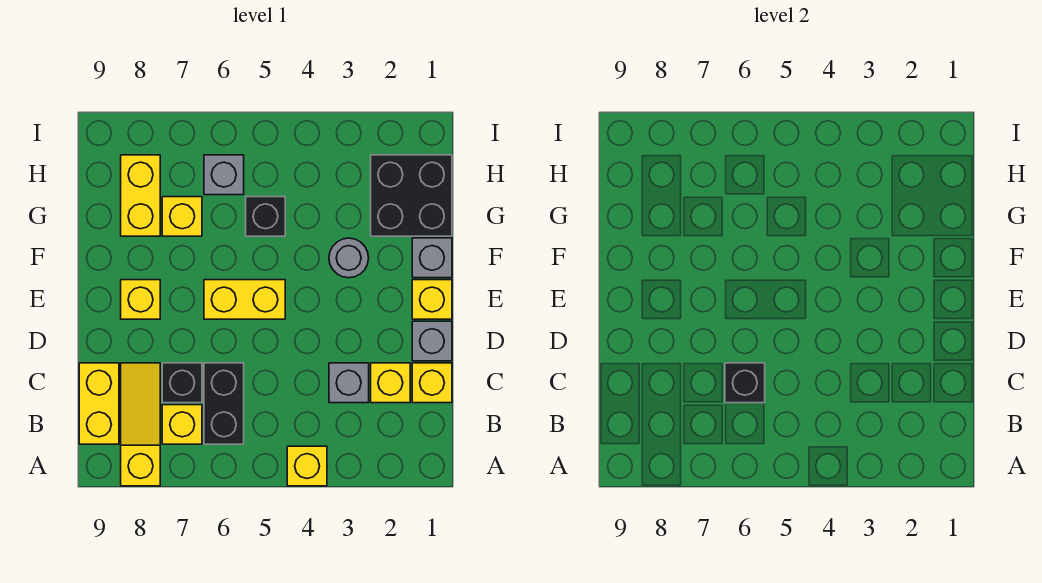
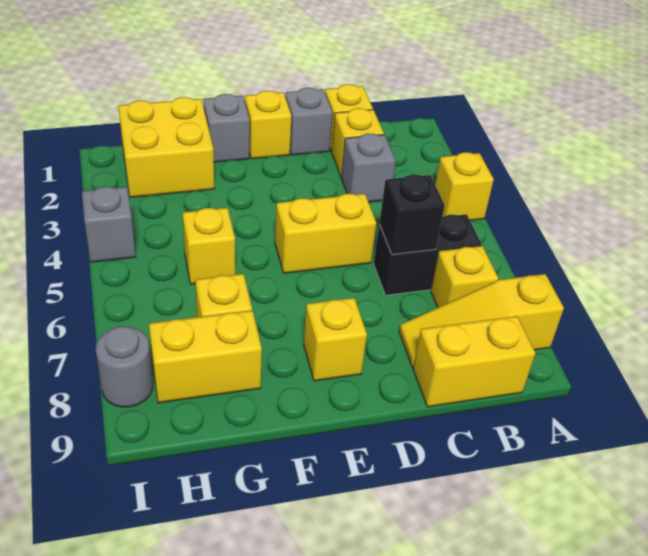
black 1x1 brick [162,363,202,403] -> none
yellow 1x2 brick [204,280,285,319] -> yellow 1x2 brick turned to [275,194,376,273]
grey 1x1 round brick [329,238,369,278] -> grey 1x1 round brick moved to [96,326,153,407]
black 2x2 brick [371,155,452,236] -> yellow 2x2 brick [118,97,214,197]
black 1x1 brick [246,197,285,236] -> yellow 1x1 brick [183,208,235,284]
grey 1x1 brick [204,155,244,195] -> grey 1x1 brick moved to [82,187,136,262]

